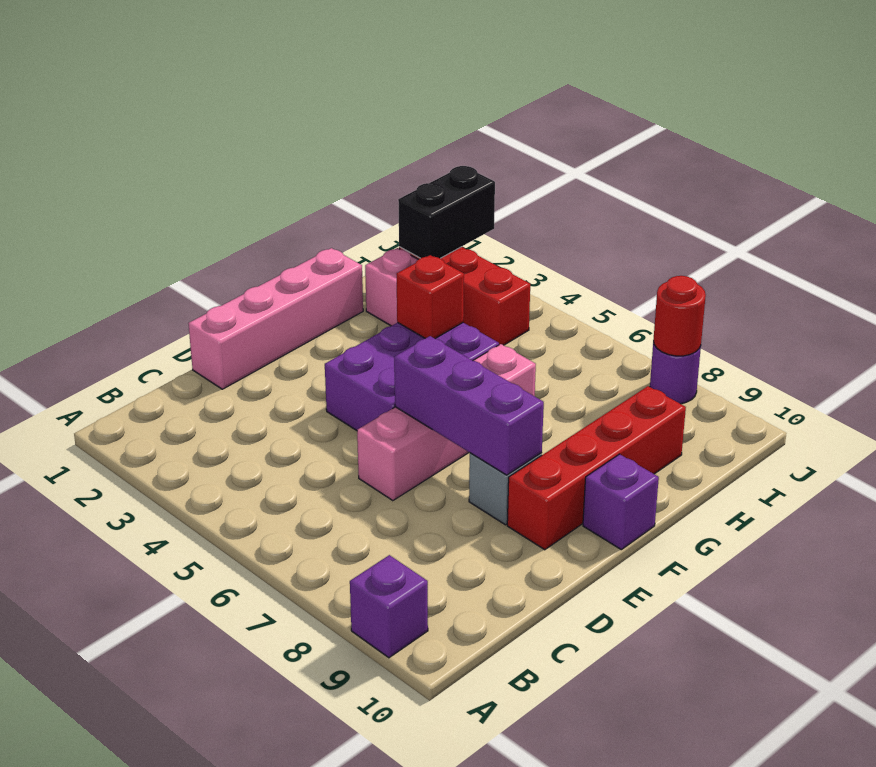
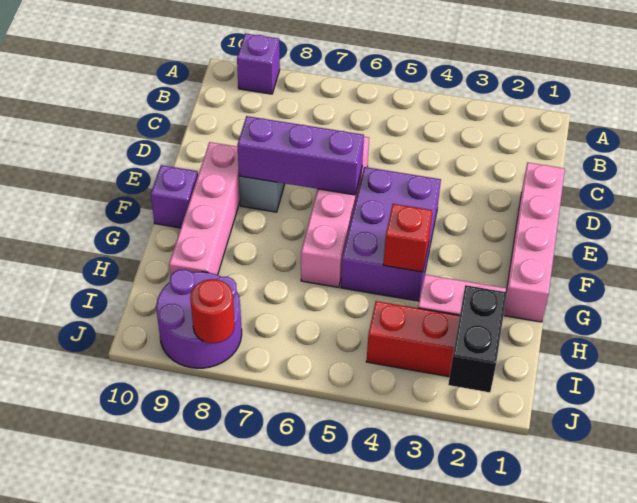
red 1x4 brick [507,386,686,550] -> pink 1x4 brick [169,142,240,276]
purple 1x1 round brick [650,342,701,404] -> purple 2x2 round brick [156,269,242,368]

